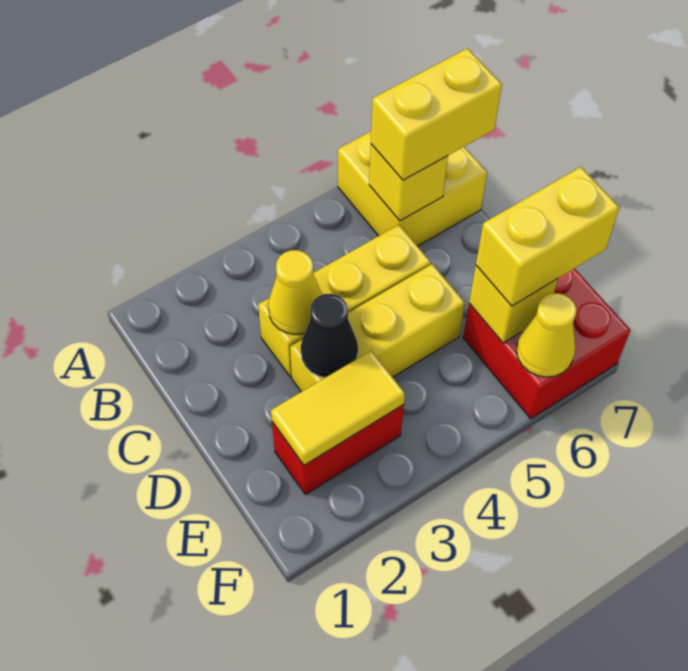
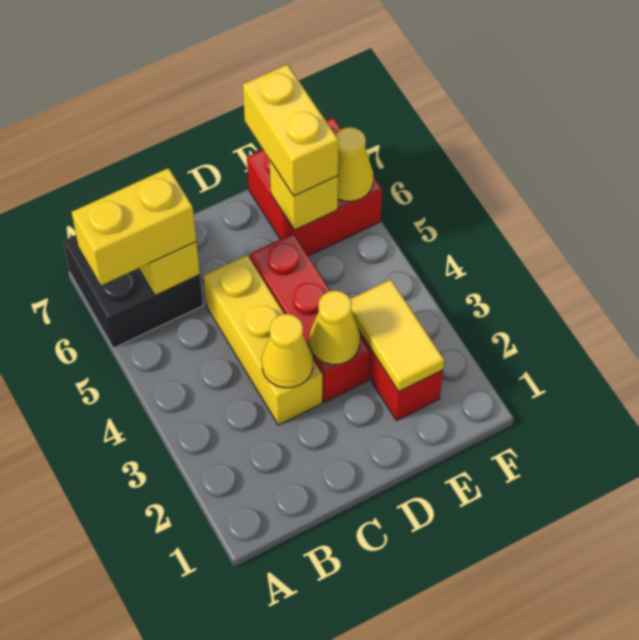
yellow 2x2 brick [338,131,487,246] -> black 2x2 brick [63,235,203,348]
yellow 1x2 brick [371,48,502,180] -> yellow 1x2 brick turned to [72,168,196,285]
yellow 1x3 brick [290,264,465,392] -> red 1x3 brick [250,234,369,402]
black 1x1 cone [301,294,358,378] -> yellow 1x1 cone [309,291,360,365]

